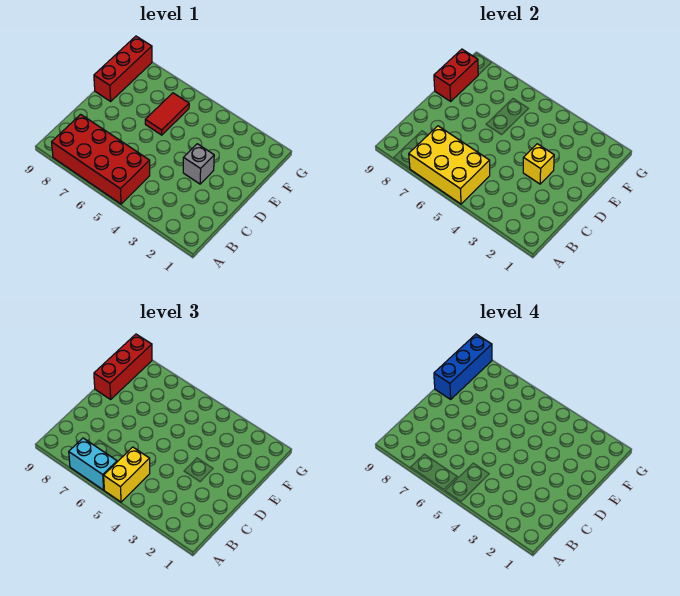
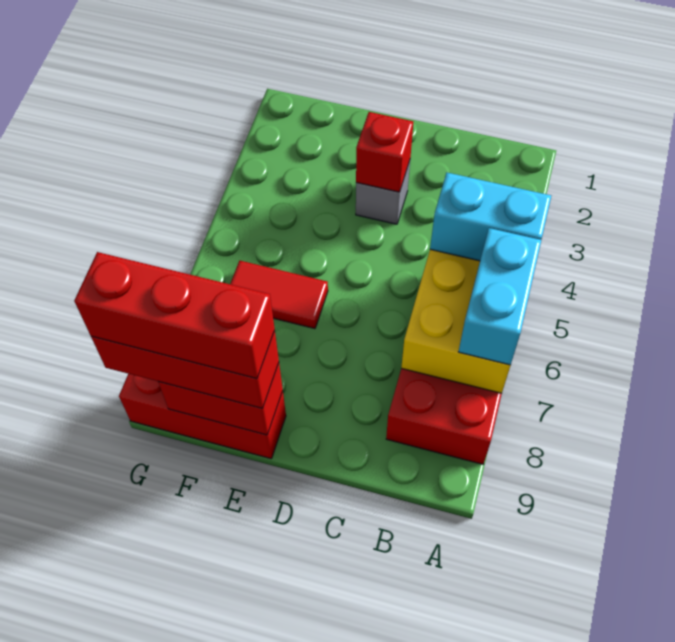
yellow 1x2 brick [104,447,150,502] -> cyan 1x2 brick [430,173,551,261]
yellow 1x1 brick [523,144,554,184] -> red 1x1 brick [356,112,413,192]
blue 1x3 brick [434,334,492,399] -> red 1x3 brick [74,252,275,379]

